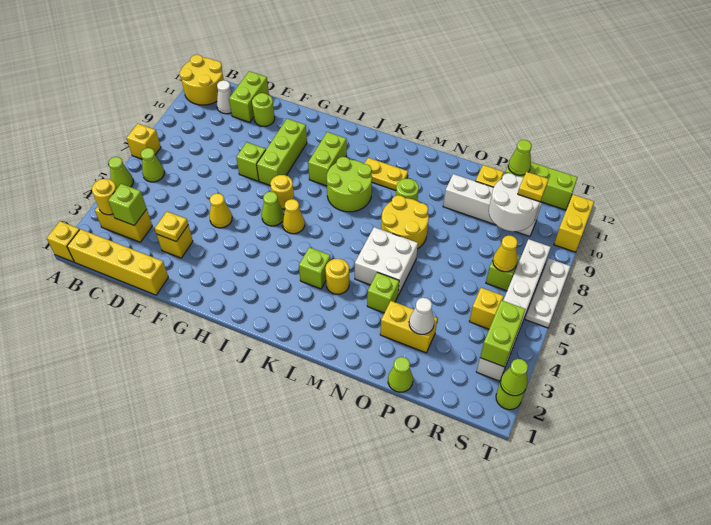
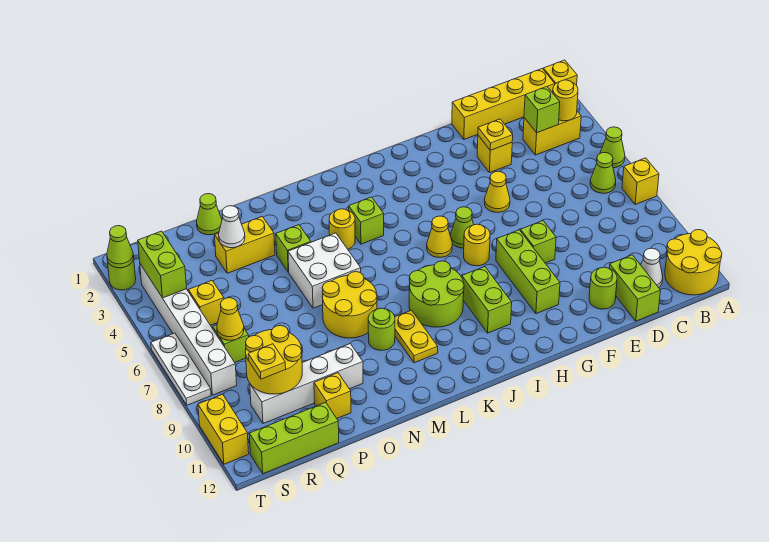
yellow 1x2 plate [364,158,408,190] -> yellow 1x2 plate turned to [395,310,438,363]
white 2x2 round brick [489,173,540,231] -> yellow 2x2 round brick [246,325,302,394]
lime 1x1 cone [508,140,532,175] -> none

